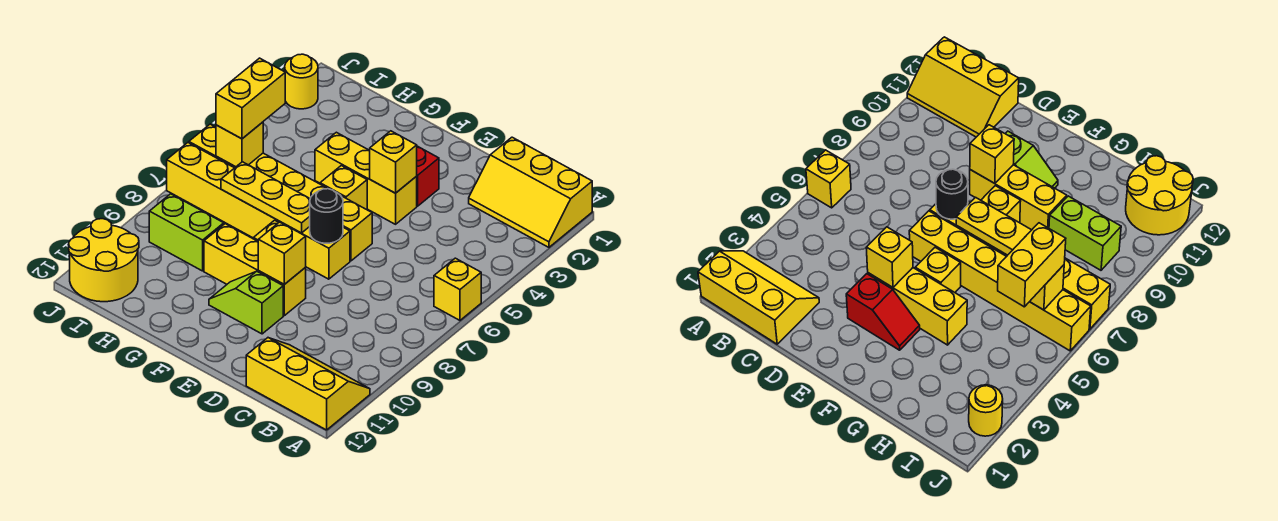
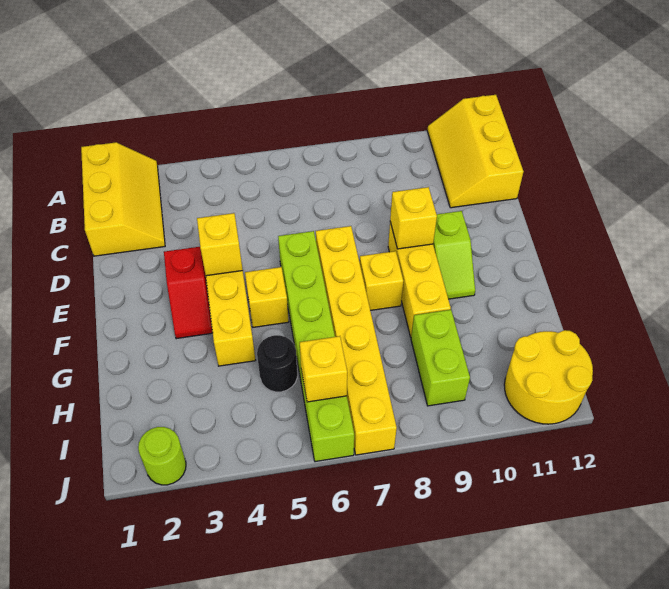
yellow 1x1 brick [434,258,481,320] -> none
yellow 1x6 brick [189,124,372,261] -> lime 1x6 brick [278,231,354,462]
black 1x1 round brick [310,189,343,243] -> black 1x1 round brick moved to [257,335,297,392]
yellow 1x3 plate [221,162,310,233] -> none
yellow 1x2 brick [216,58,285,139] -> none
yellow 1x1 round brick [285,54,318,109] -> lime 1x1 round brick [138,427,186,485]

